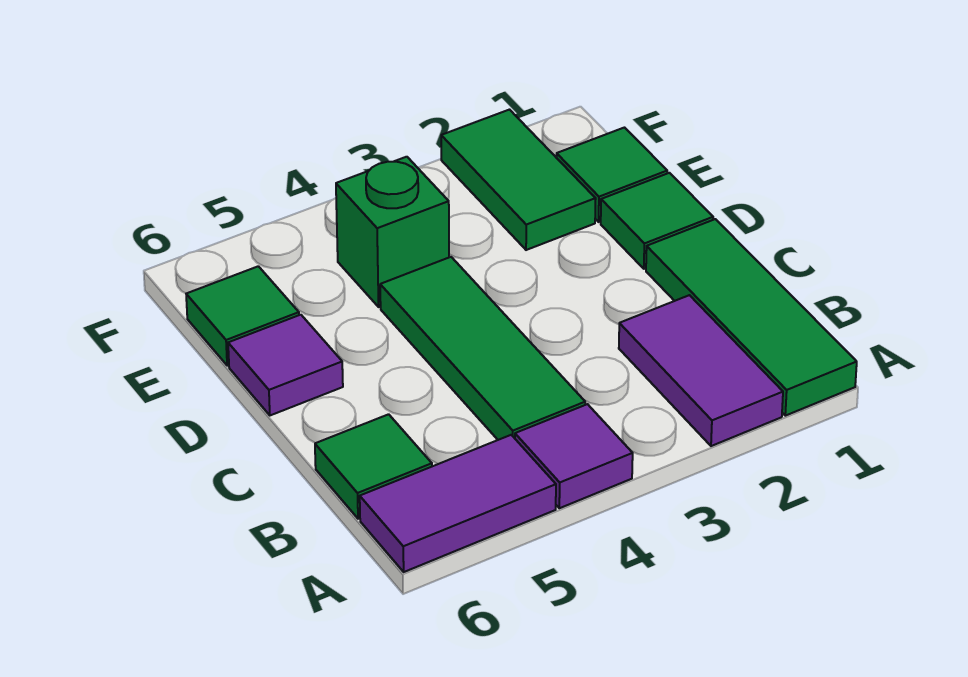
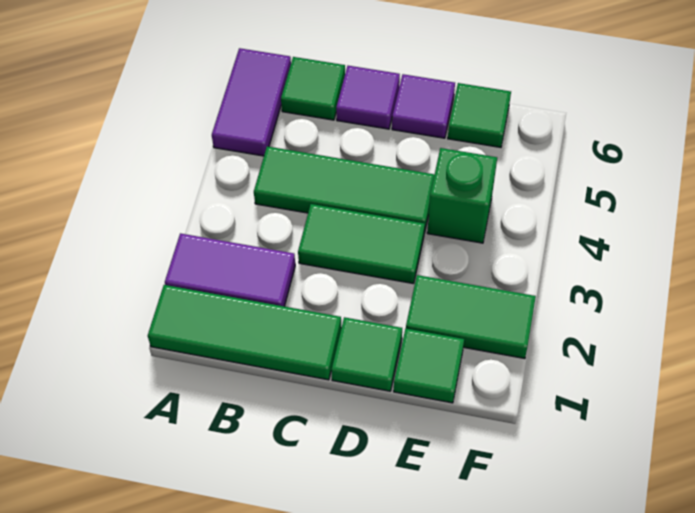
purple 1x1 tile [515,404,633,508] -> purple 1x1 tile moved to [336,66,400,129]
none -> green 1x2 tile [298,204,425,284]

